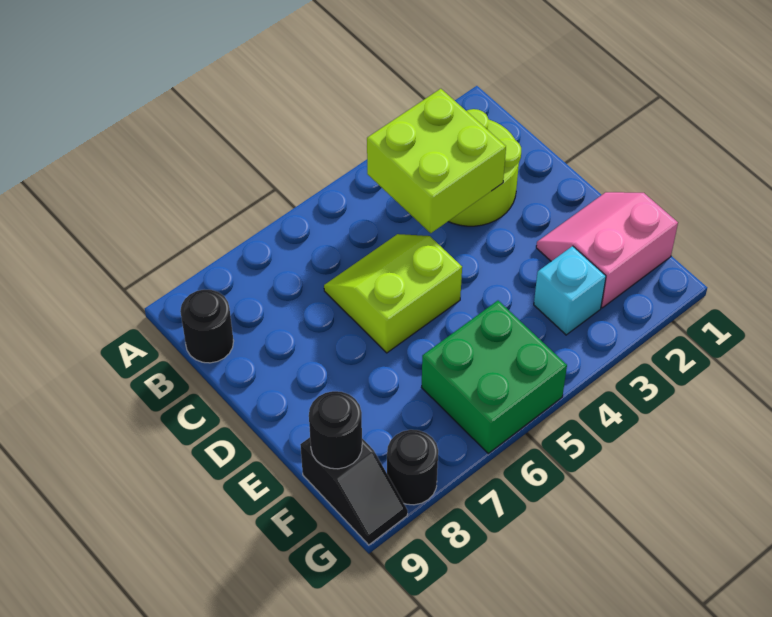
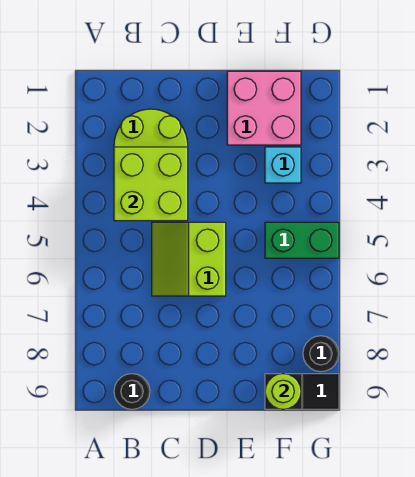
pink 2x2 slope [536,192,678,308] -> pink 2x2 brick [227,71,301,145]
green 2x2 brick [421,301,567,453] -> green 1x2 brick [265,222,339,258]
black 1x1 round brick [309,391,362,469] -> lime 1x1 round brick [265,374,301,409]

